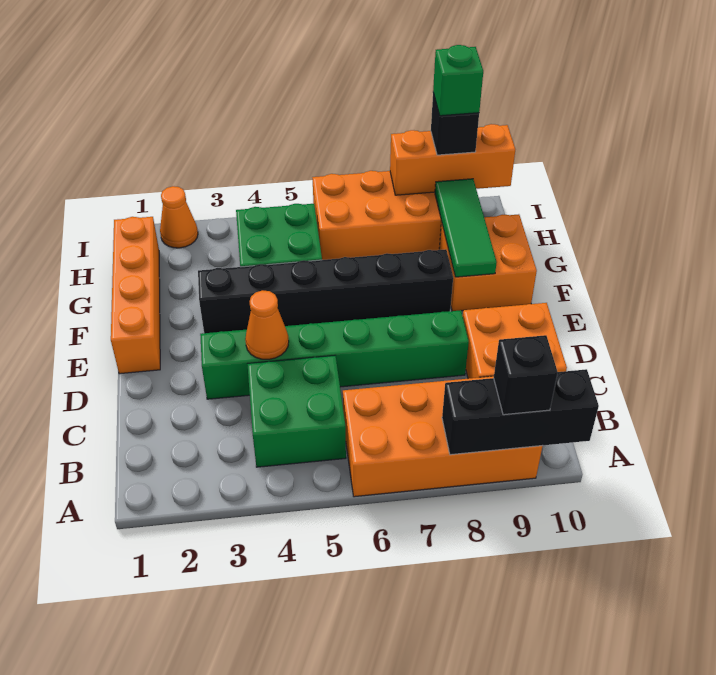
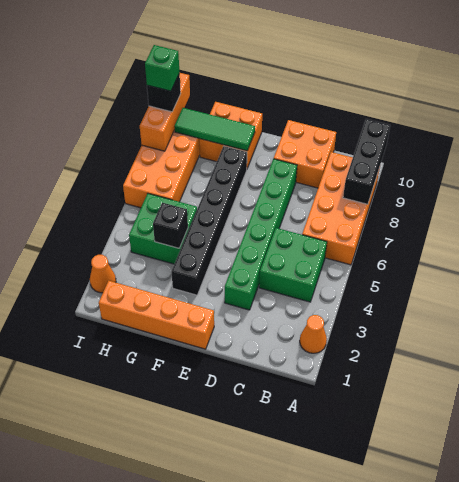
black 1x1 brick [494,335,558,415] -> black 1x1 brick moved to [153,203,188,248]
orange 1x1 cone [245,290,289,359] -> orange 1x1 cone moved to [300,315,327,353]

